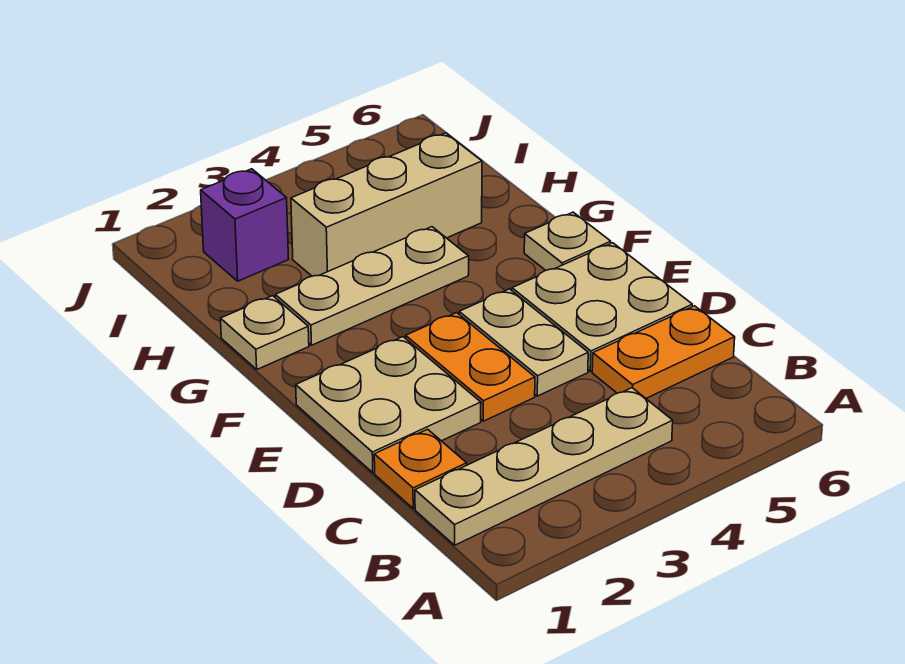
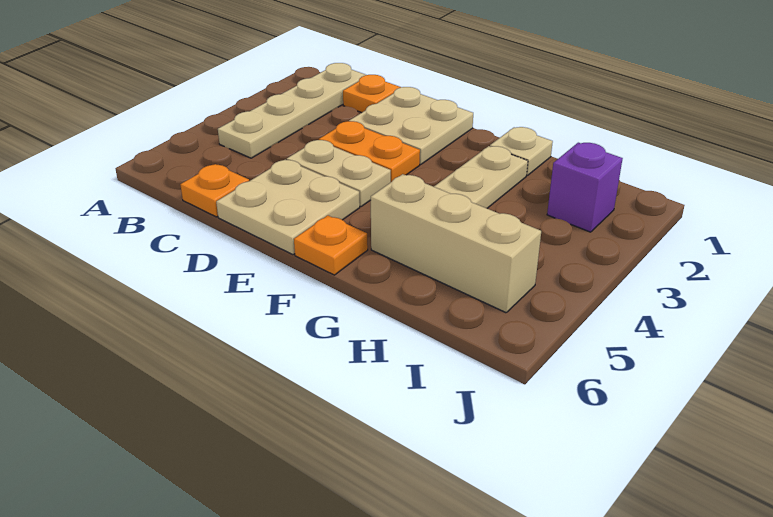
orange 1x2 plate [592,306,735,398] -> orange 1x1 plate [180,164,249,217]
tan 1x1 plate [524,212,611,270] -> orange 1x1 plate [294,215,368,275]
tan 1x3 brick [291,133,482,276] -> tan 1x3 brick turned to [371,174,541,313]

